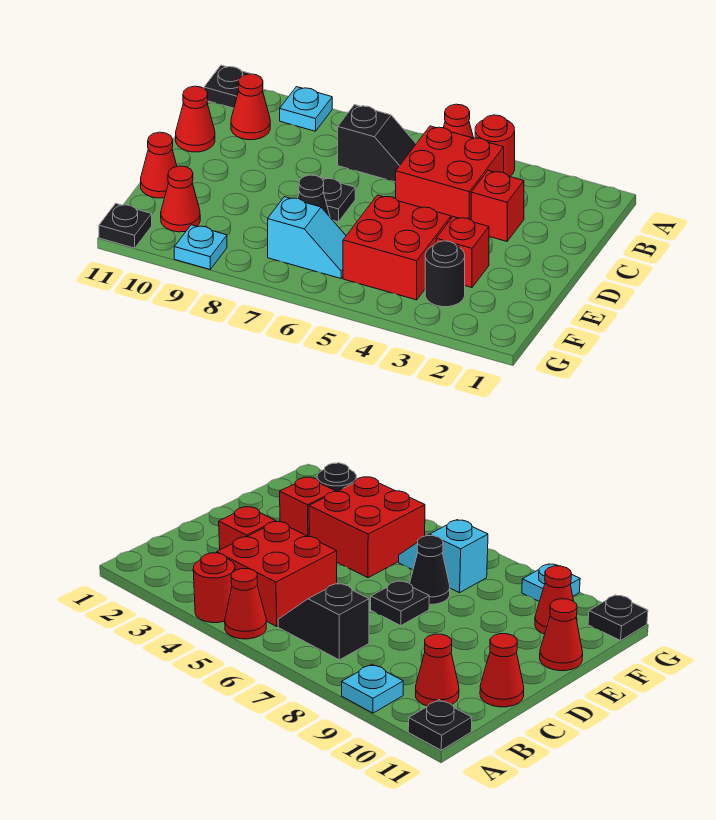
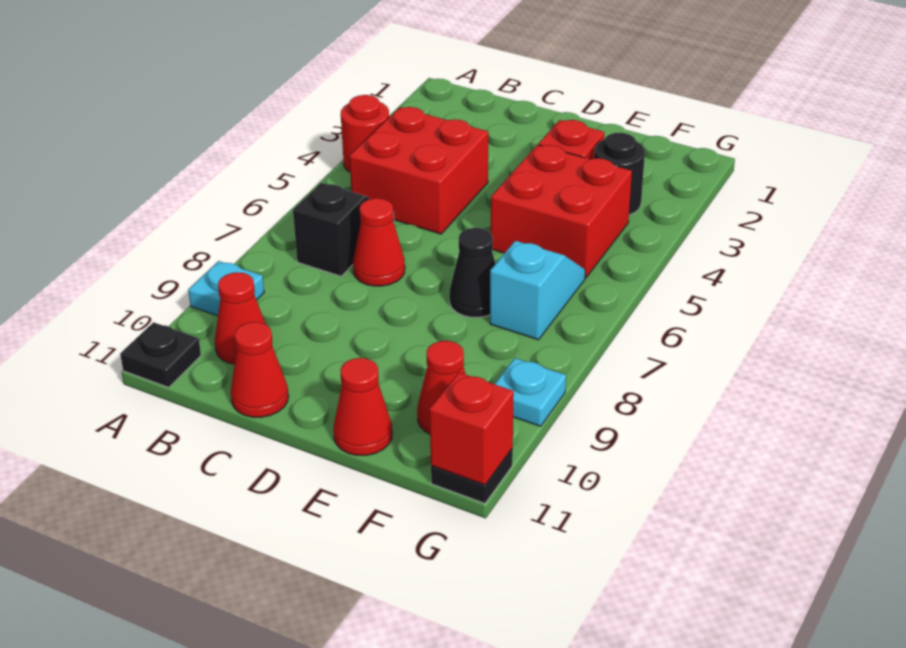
red 1x1 cone [443,104,473,138] -> red 1x1 cone moved to [353,198,405,286]
red 1x1 brick [471,170,524,241] -> red 1x1 brick moved to [430,373,514,485]
black 1x1 plate [320,177,355,222] -> none

